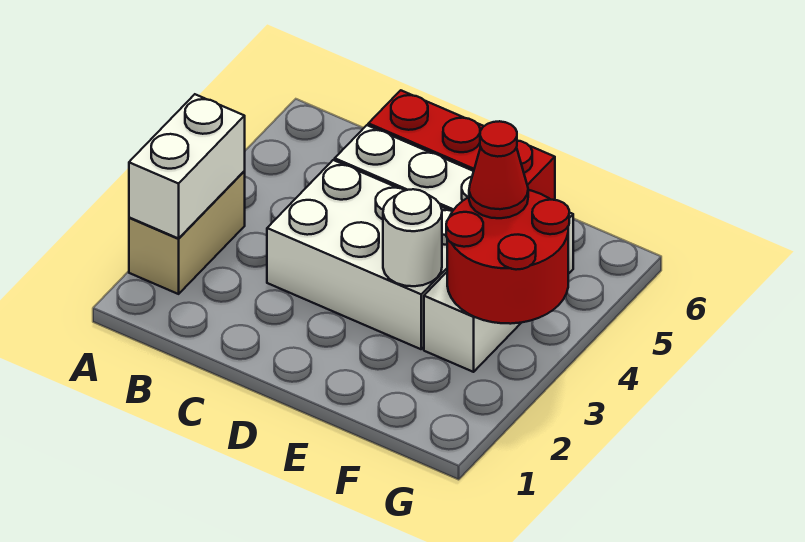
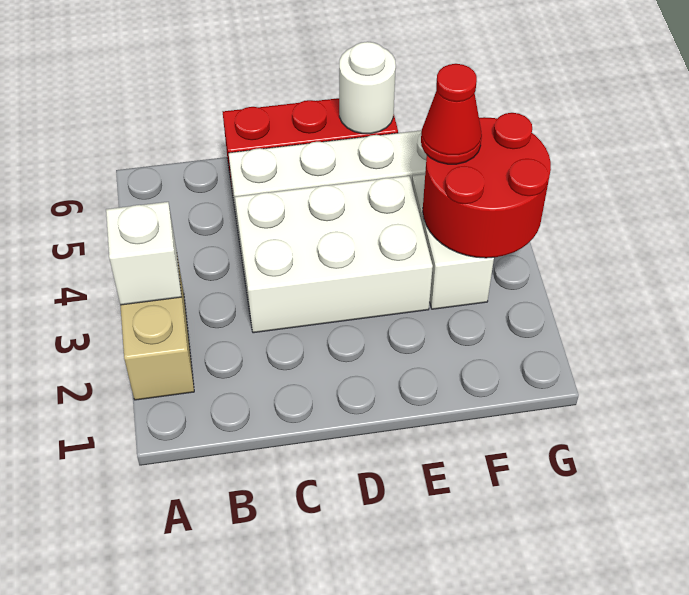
white 1x2 brick [129,94,245,239] -> white 1x1 brick [106,202,181,305]
white 1x1 round brick [383,189,442,286] -> white 1x1 round brick moved to [339,42,396,134]

